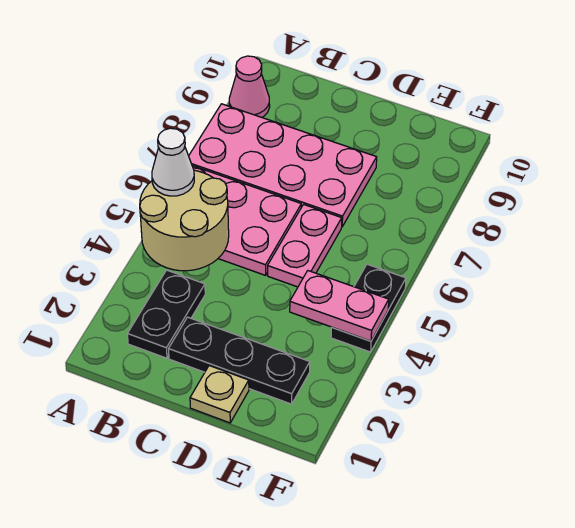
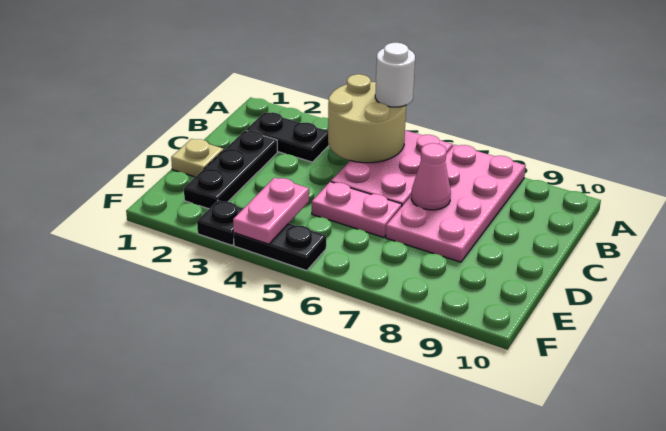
white 1x1 cone [152,128,194,196] -> white 1x1 round brick [375,43,415,107]
pink 1x1 cone [229,56,270,117] -> pink 1x1 cone moved to [411,143,451,210]
none -> black 1x1 plate [197,200,243,245]

